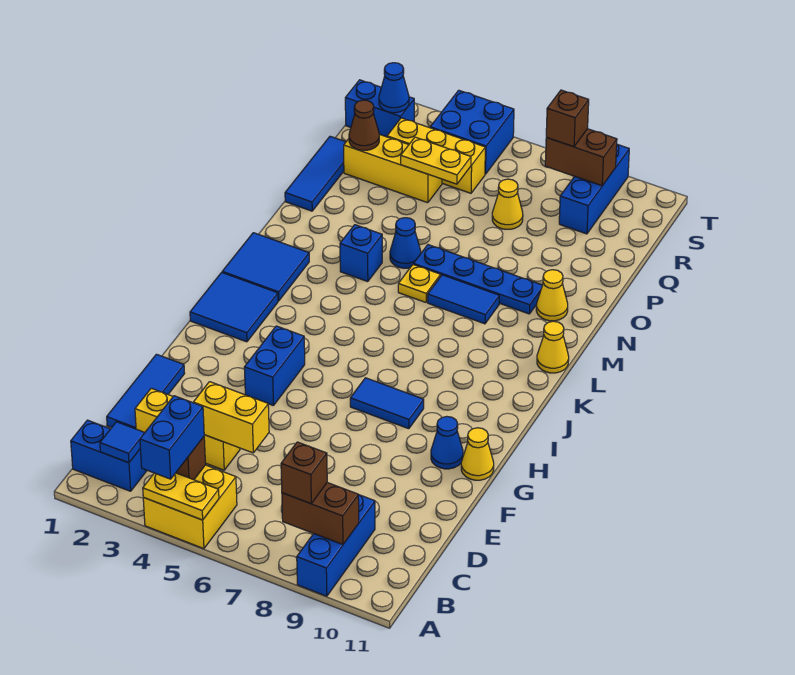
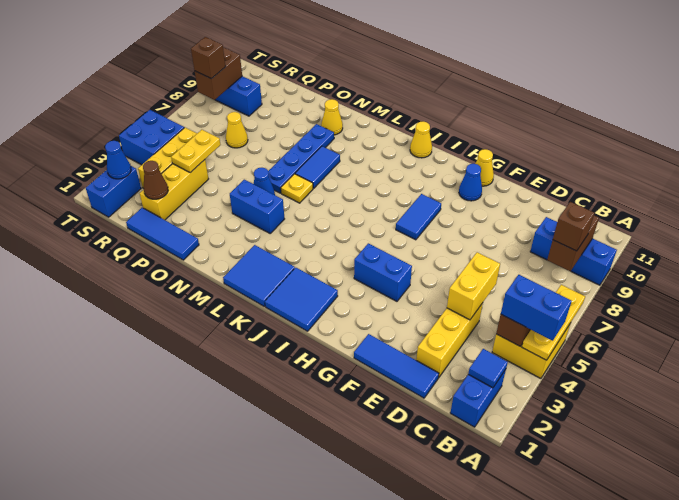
yellow 1x2 plate [143,473,219,520] -> yellow 1x3 plate [522,285,585,360]
yellow 1x1 cone [537,321,569,373] -> yellow 1x1 cone moved to [410,122,432,158]
blue 1x1 brick [340,225,382,282] -> blue 1x2 brick [230,180,284,233]

